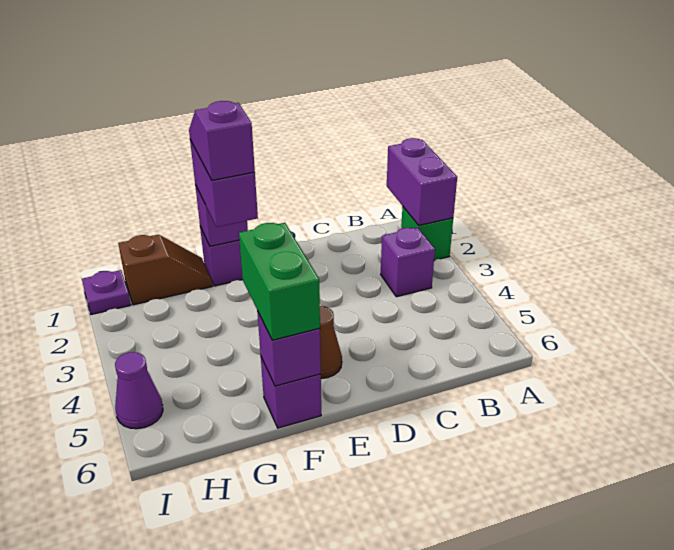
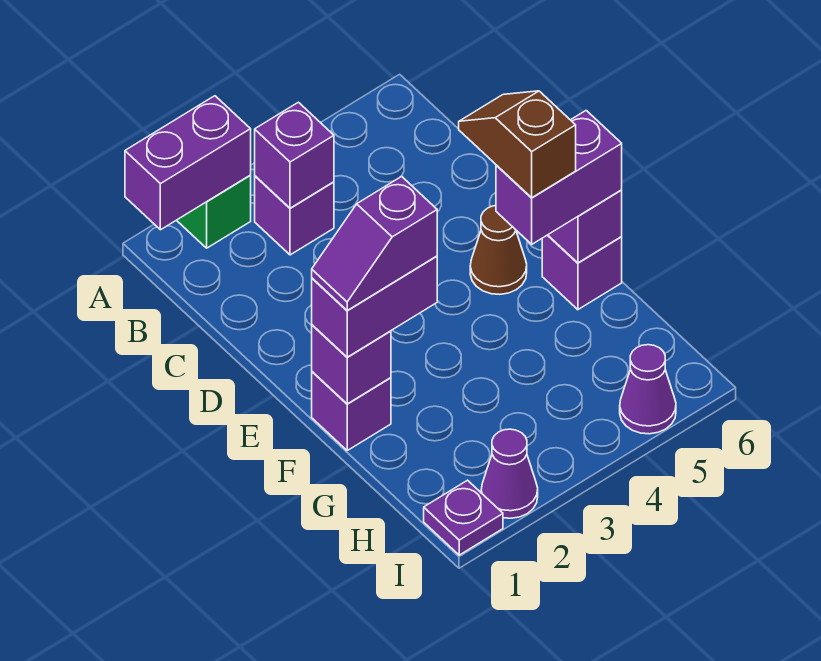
none -> purple 1x1 brick [255,102,334,208]
green 1x2 brick [239,223,320,340] -> purple 1x2 brick [496,111,622,244]
brown 1x2 slope [118,235,212,305] -> brown 1x2 slope moved to [459,91,576,198]
none -> purple 1x1 cone [481,429,538,518]

